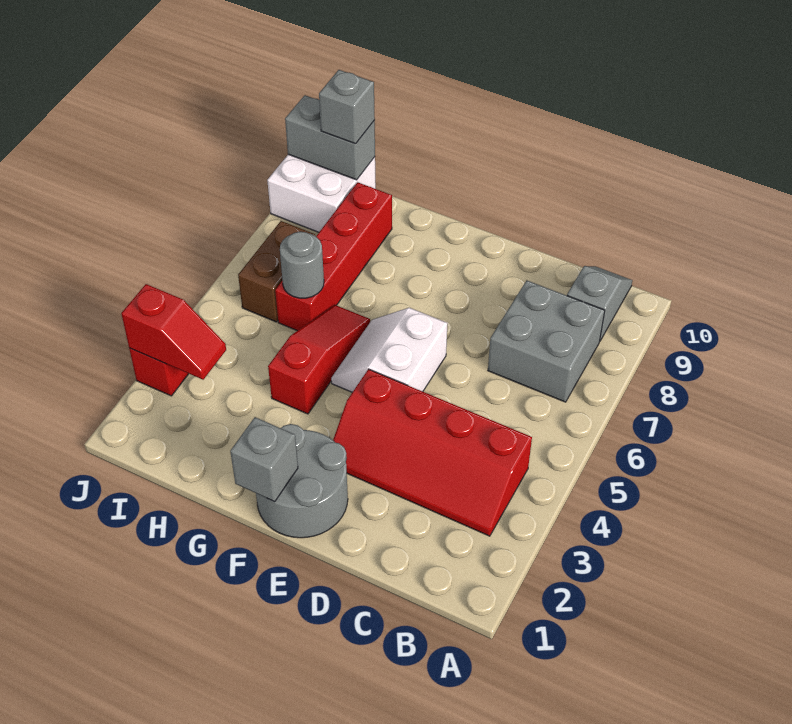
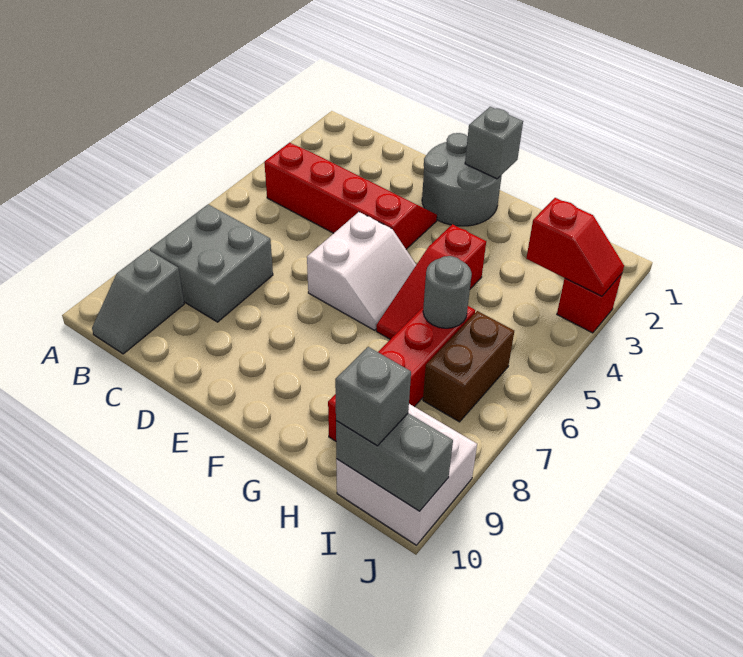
red 1x2 slope [121,284,226,380] -> red 1x2 slope turned to [526,198,624,296]

